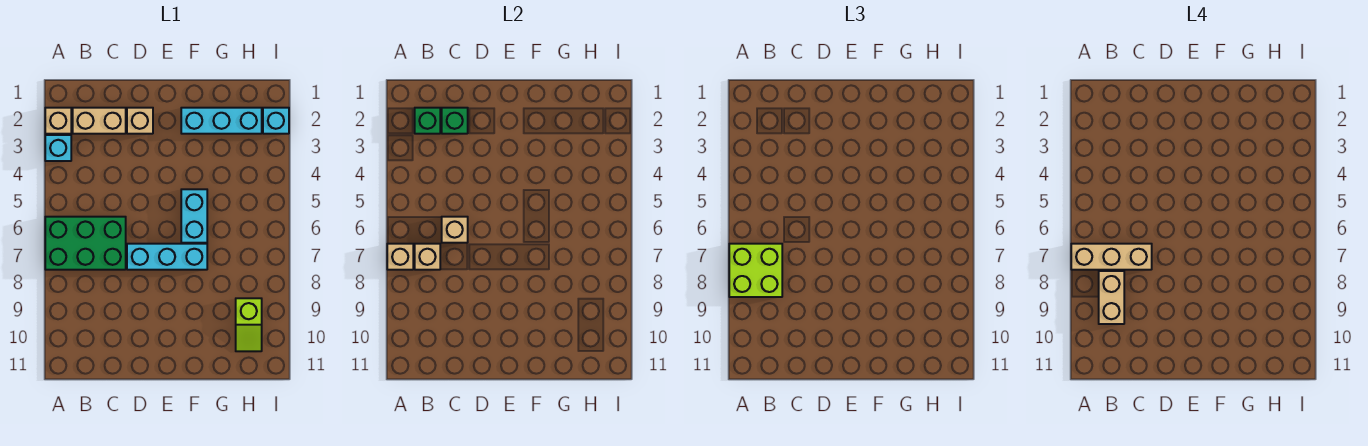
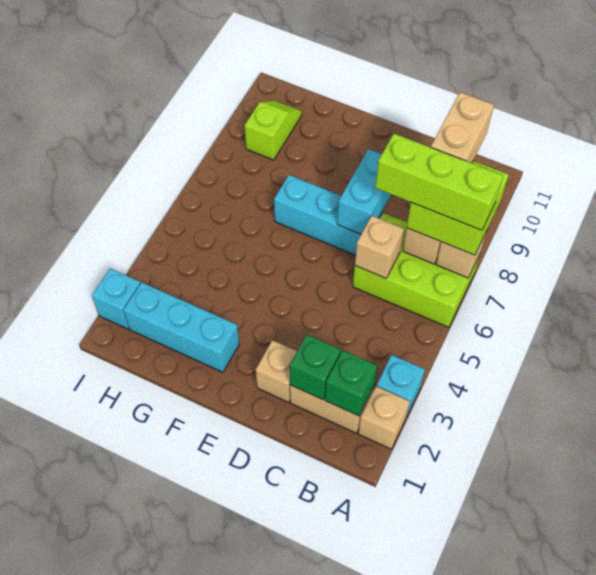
green 2x3 brick [45,217,126,270] -> lime 2x3 brick [353,213,480,327]
tan 1x3 brick [1071,244,1152,270] -> lime 1x3 brick [375,134,503,230]
cyan 1x2 brick [181,189,207,243] -> cyan 1x2 brick moved to [337,149,391,234]

